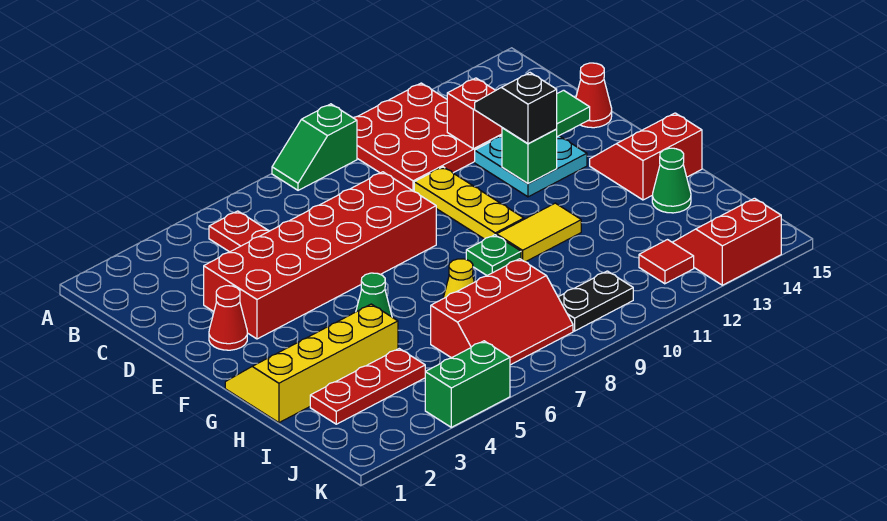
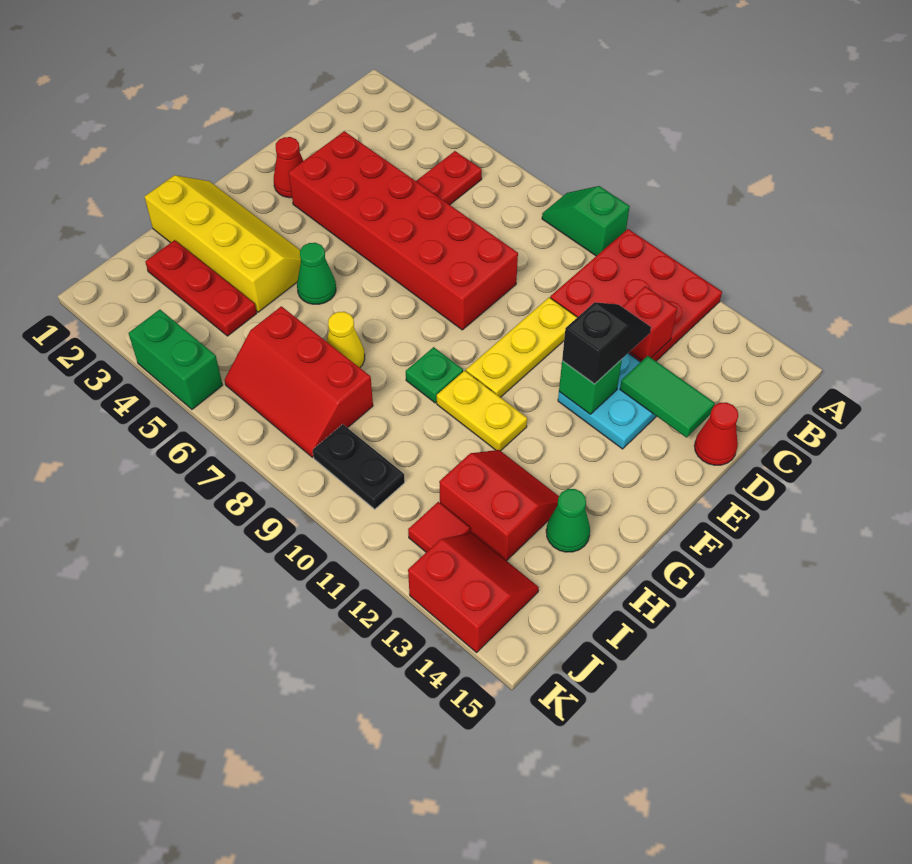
red 2x2 slope [590,113,702,200] -> red 2x2 slope moved to [439,450,559,561]
yellow 1x2 tile [497,203,581,262] -> yellow 1x2 plate [437,371,527,451]

